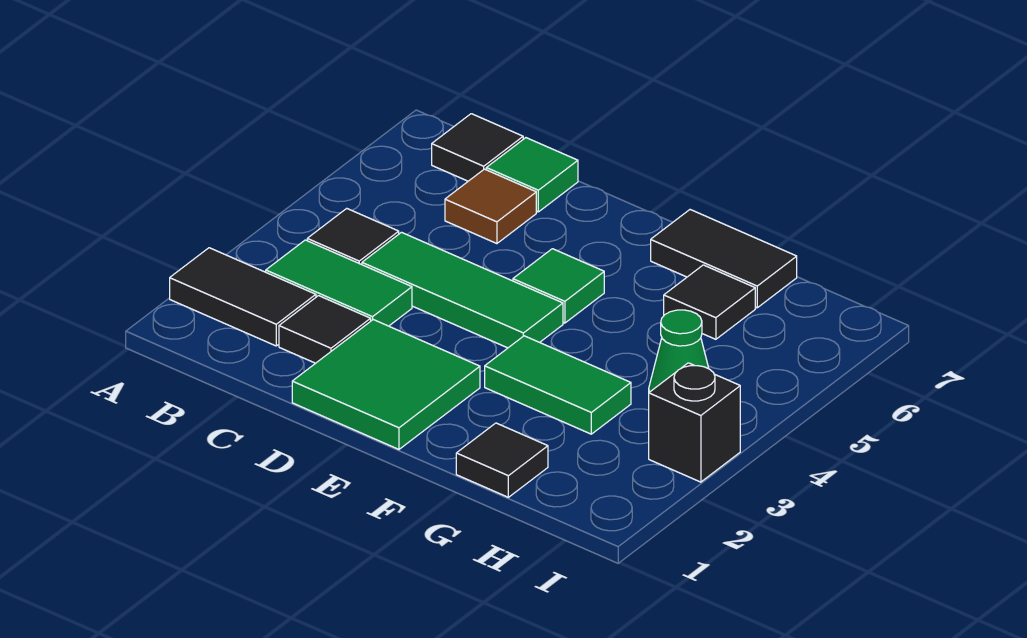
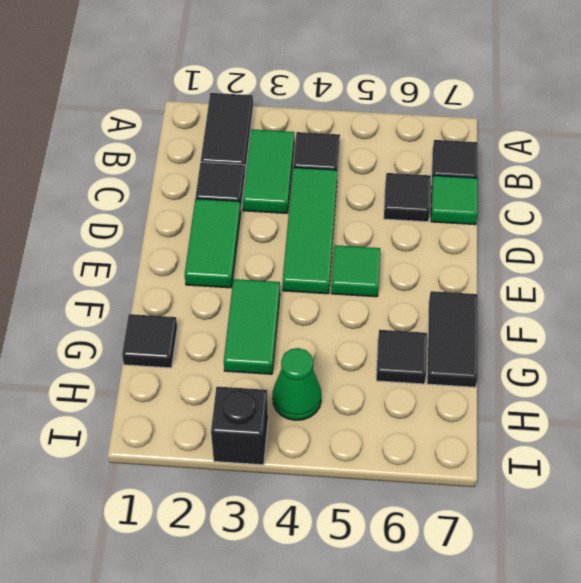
brown 1x1 tile [445,169,536,244] -> black 1x1 tile [384,173,431,222]
green 2x2 tile [292,320,480,449] -> green 1x2 tile [185,199,241,288]

